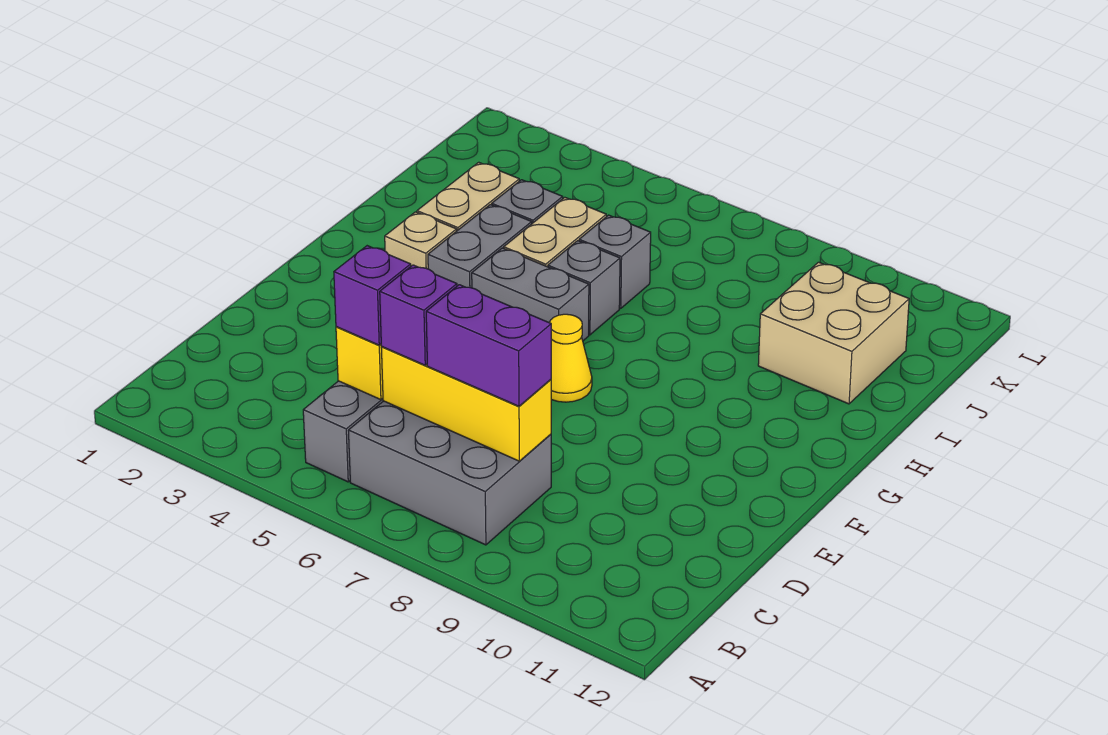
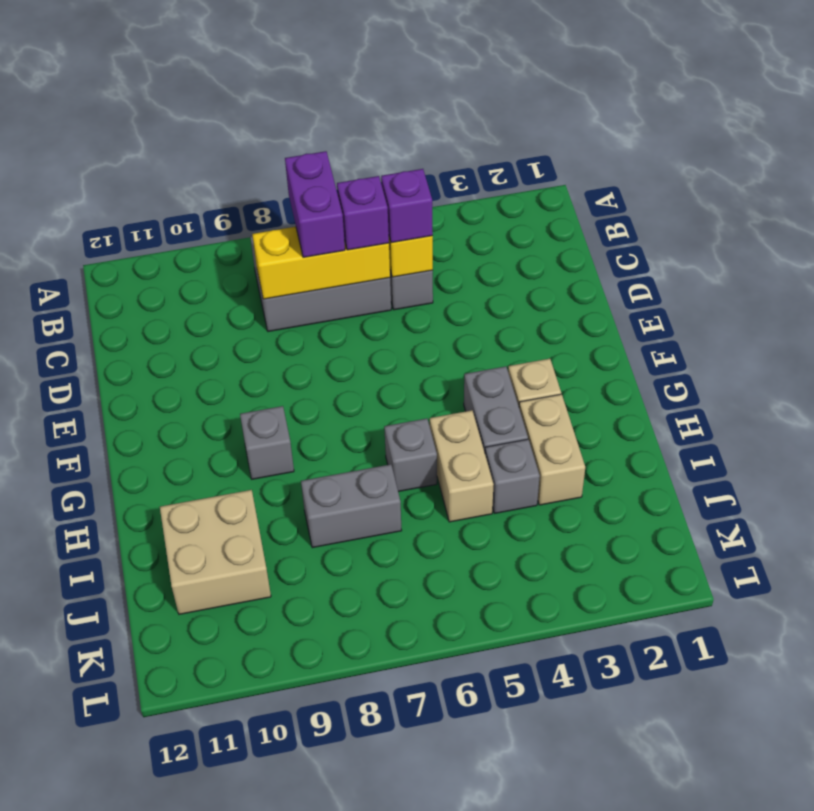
purple 1x2 brick [426,285,551,406] -> purple 1x2 brick turned to [285,151,345,258]
yellow 1x1 cone [549,314,592,402] -> none
grey 1x2 brick [472,248,589,341] -> grey 1x2 brick moved to [301,464,402,548]
grey 1x1 brick [579,215,651,308] -> grey 1x1 brick moved to [240,406,294,479]

